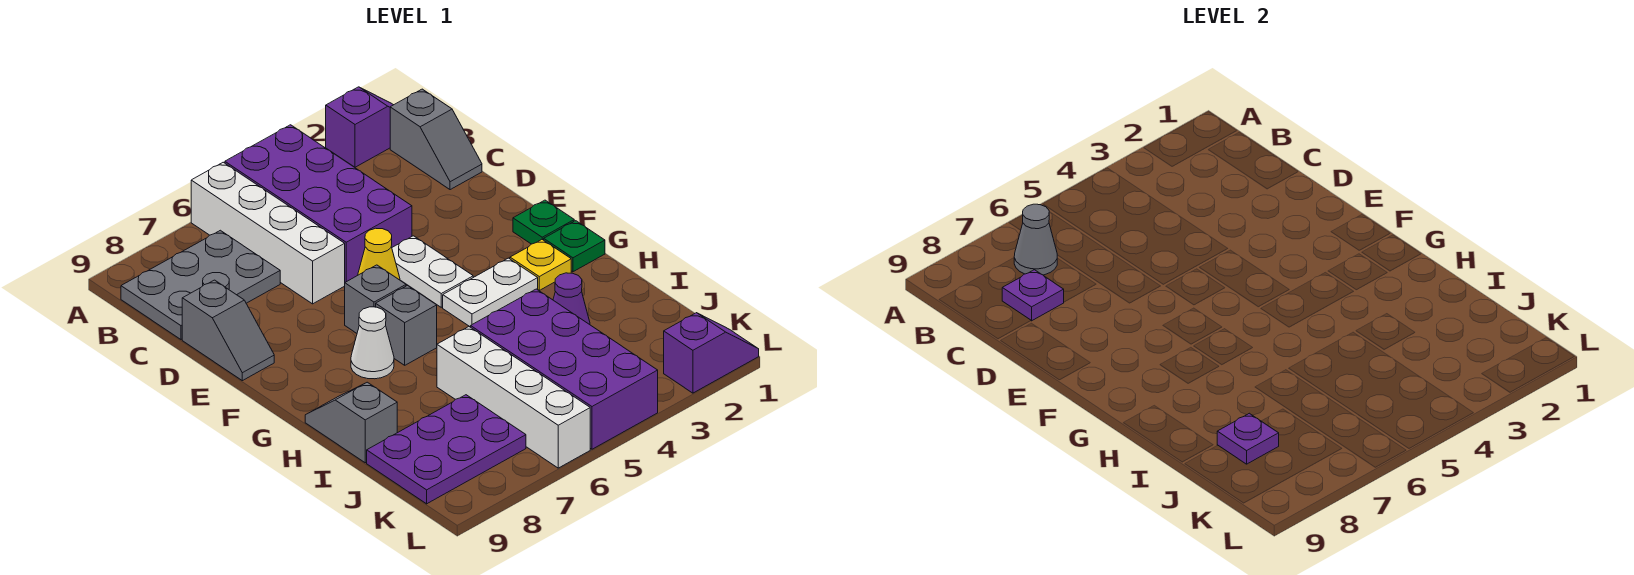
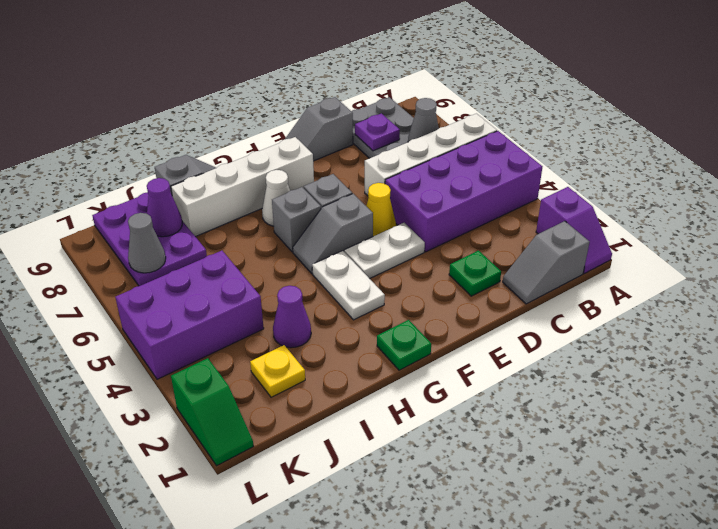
green 1x1 plate [513,200,574,244] -> green 1x1 plate moved to [449,251,501,296]
none -> grey 1x2 slope [293,194,373,273]
yellow 1x1 plate [510,240,571,290] -> yellow 1x1 plate moved to [250,345,305,397]
purple 2x4 brick [471,289,658,449] -> purple 2x3 brick [115,251,264,379]
white 1x4 brick [437,327,590,468] -> white 1x4 brick moved to [171,137,314,237]
purple 1x1 plate [1217,413,1279,464] -> purple 1x1 cone [147,178,182,237]
none -> grey 1x1 cone [128,213,166,273]
purple 1x2 slope [664,313,759,393] -> green 1x2 slope [171,358,253,466]

